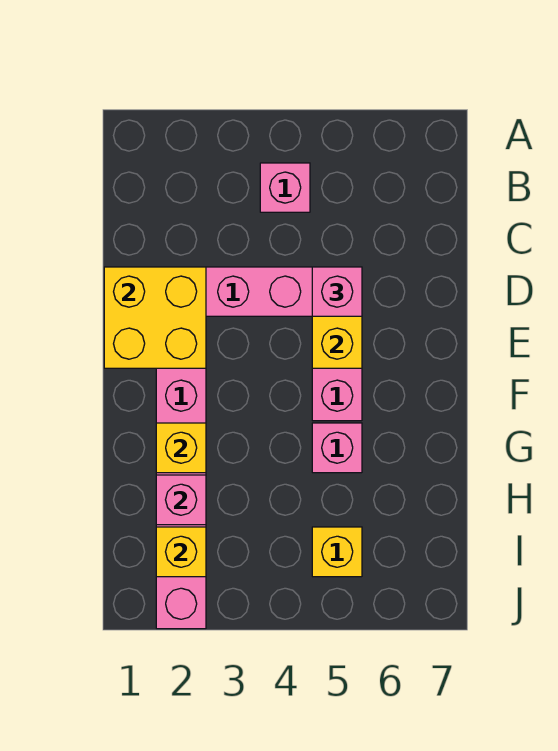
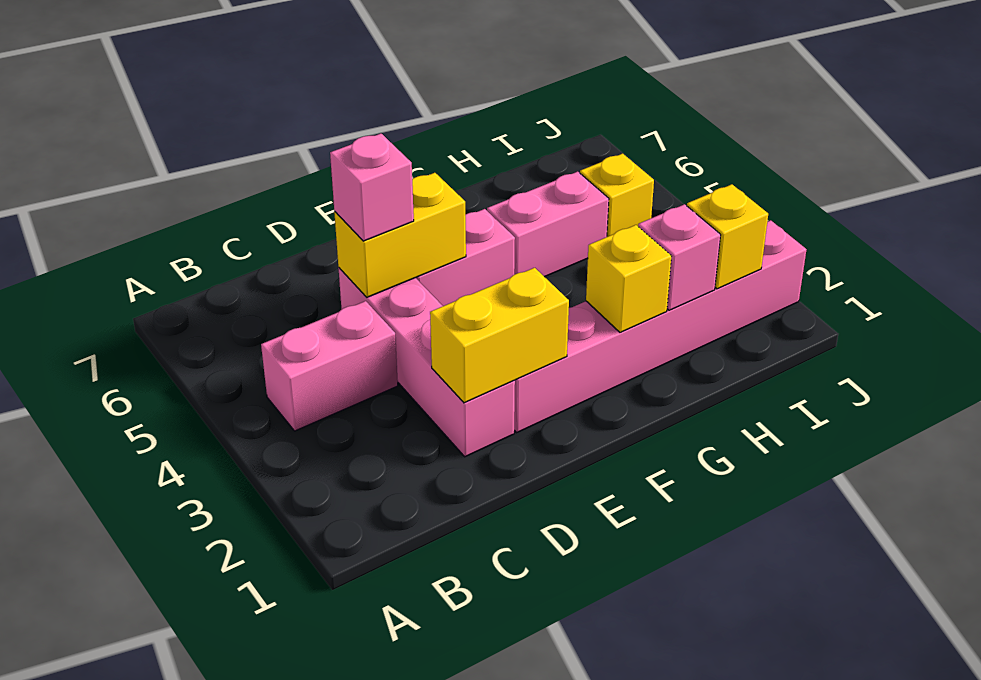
pink 1x1 brick [260,163,310,212] -> pink 1x2 brick [261,301,398,431]
yellow 2x2 brick [104,267,206,368] -> yellow 1x2 brick [430,268,569,403]
pink 1x1 brick [312,423,362,473] -> pink 1x2 brick [487,172,609,277]

